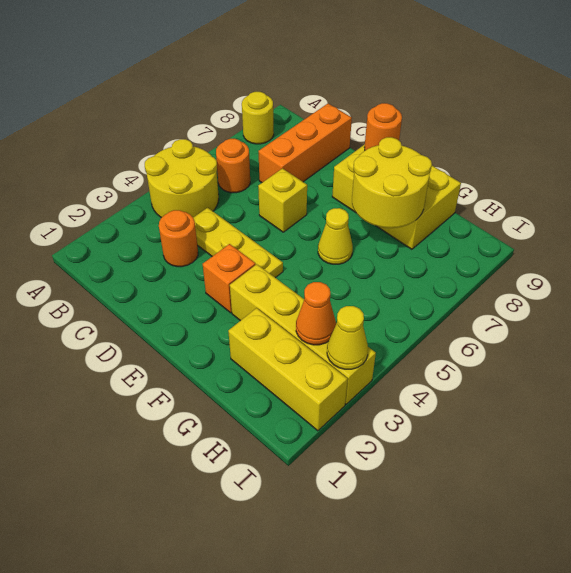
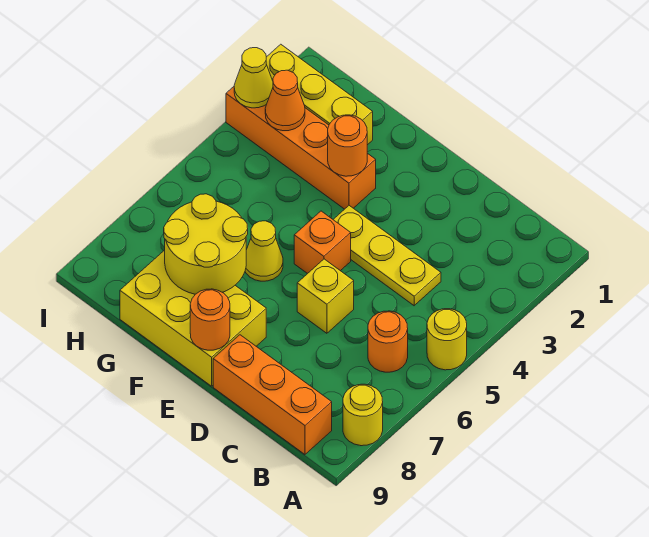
yellow 2x2 round brick [145,139,219,218] -> yellow 1x1 round brick [427,309,467,370]
orange 1x1 round brick [159,210,198,267] -> orange 1x1 round brick moved to [328,115,367,176]
orange 1x3 brick [258,104,352,183] -> orange 1x3 brick turned to [213,335,332,454]
orange 1x1 brick [203,244,256,313] -> orange 1x1 brick moved to [294,211,351,274]
yellow 1x4 brick [230,264,376,404] -> orange 1x4 brick [226,87,376,209]

